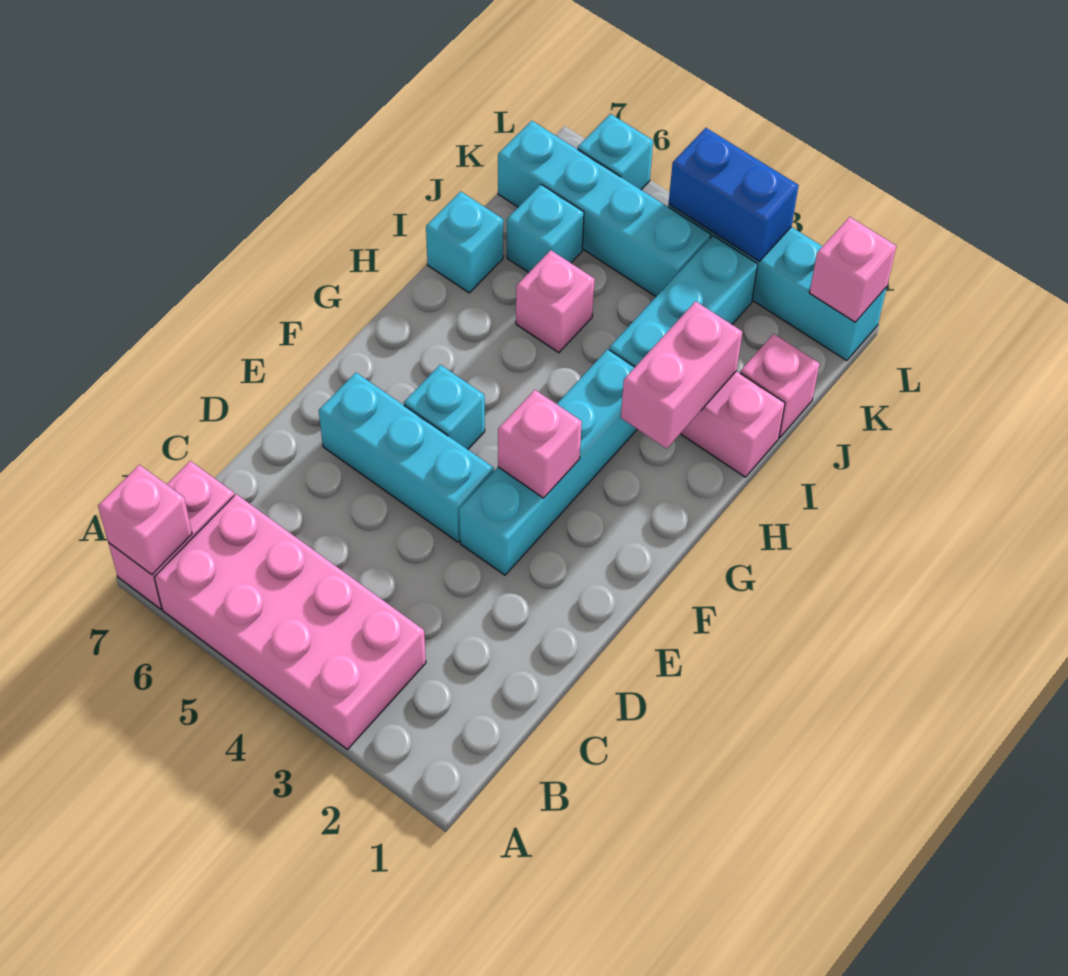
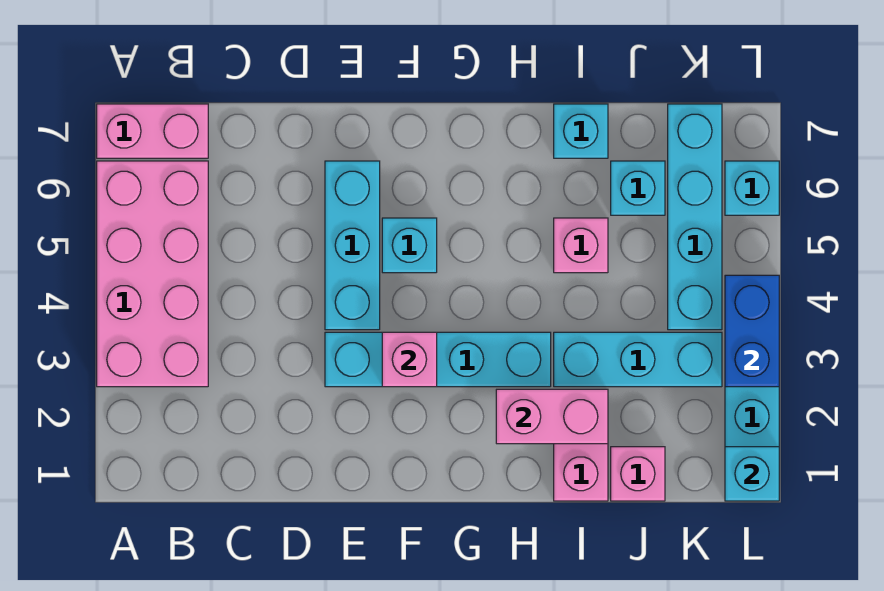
pink 1x1 brick [98,465,192,575] -> none
pink 1x1 brick [810,217,896,322] -> cyan 1x1 brick [725,447,779,501]

